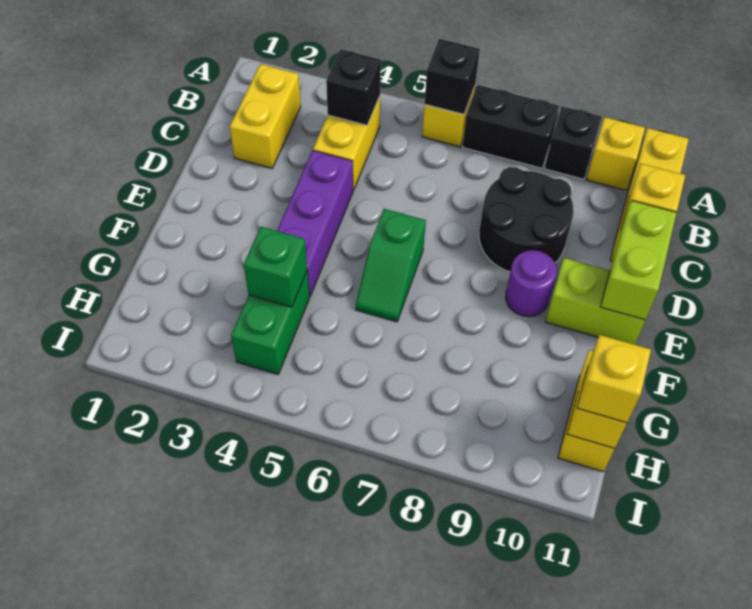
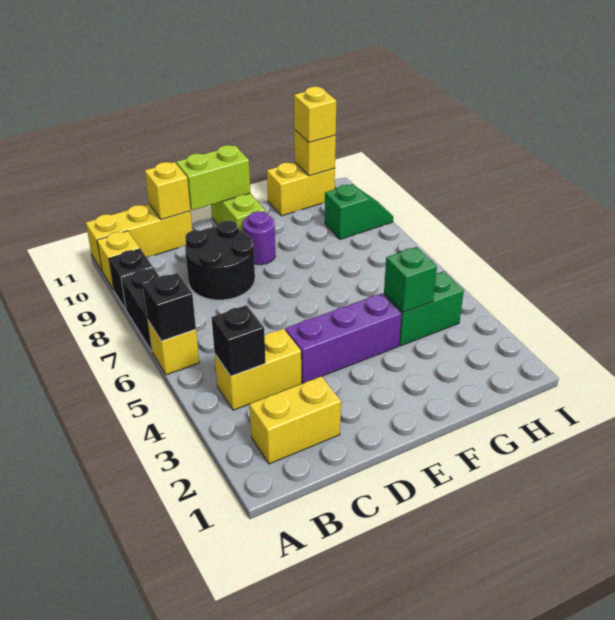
green 1x2 slope [356,209,426,322] -> green 1x2 slope moved to [325,184,393,239]

